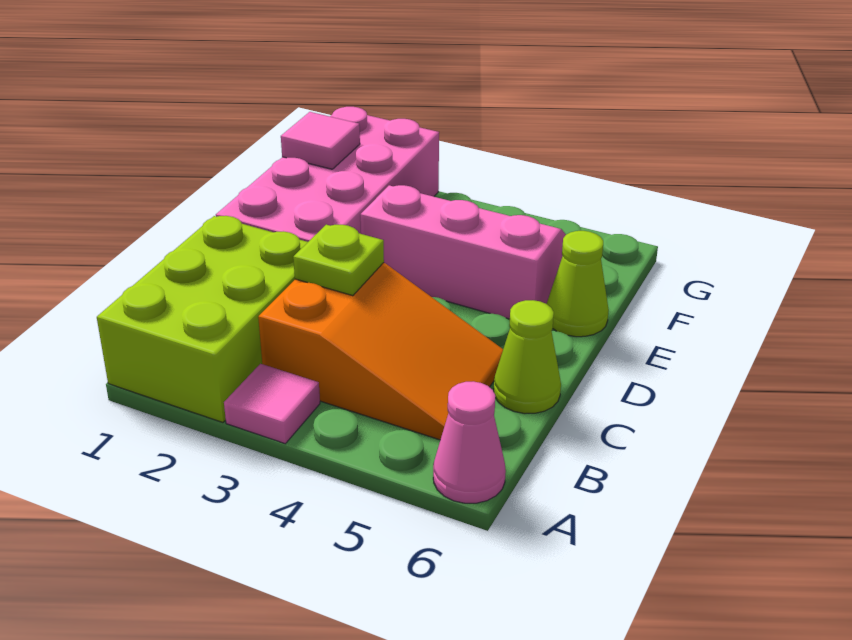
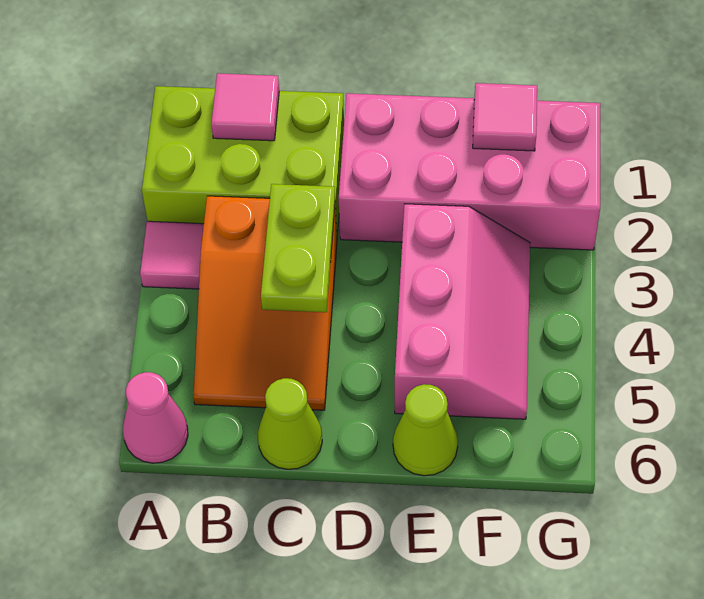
none -> pink 1x1 tile [211,73,279,141]
lime 1x1 plate [293,225,384,296] -> lime 1x2 plate [261,184,335,312]

